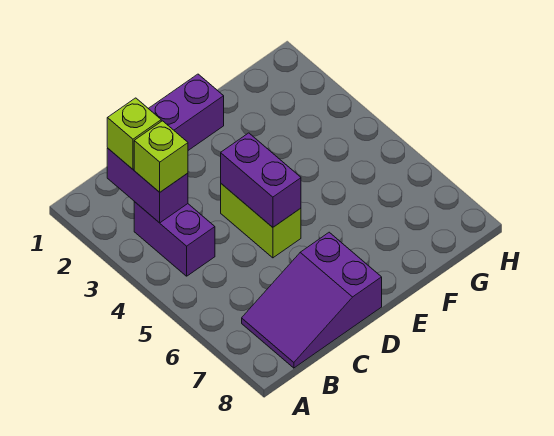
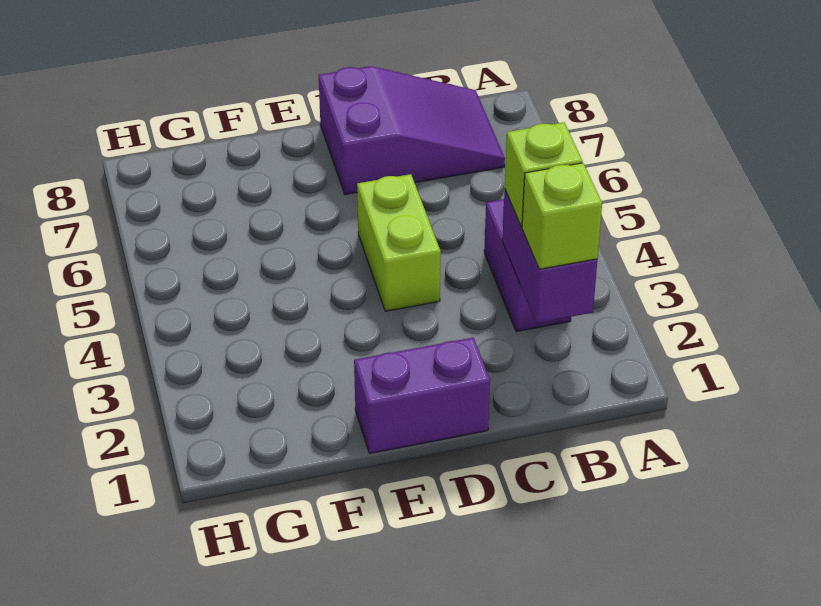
purple 1x2 brick [221,133,301,227] -> none

